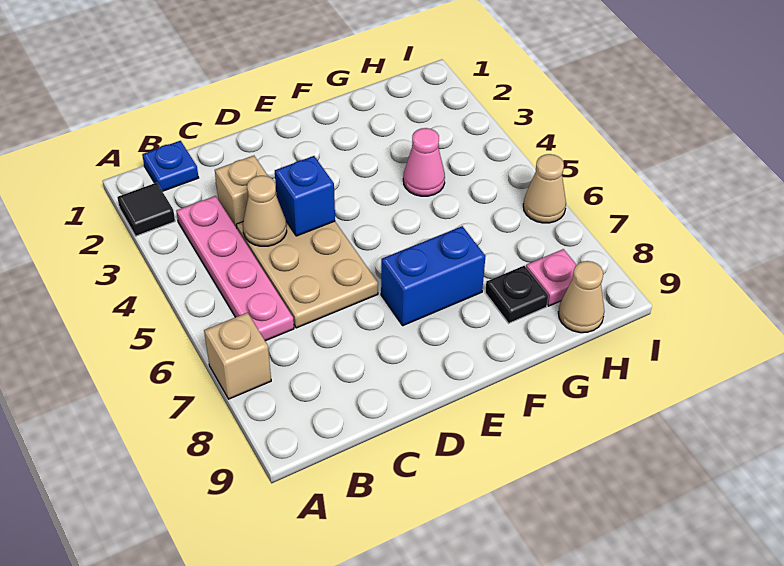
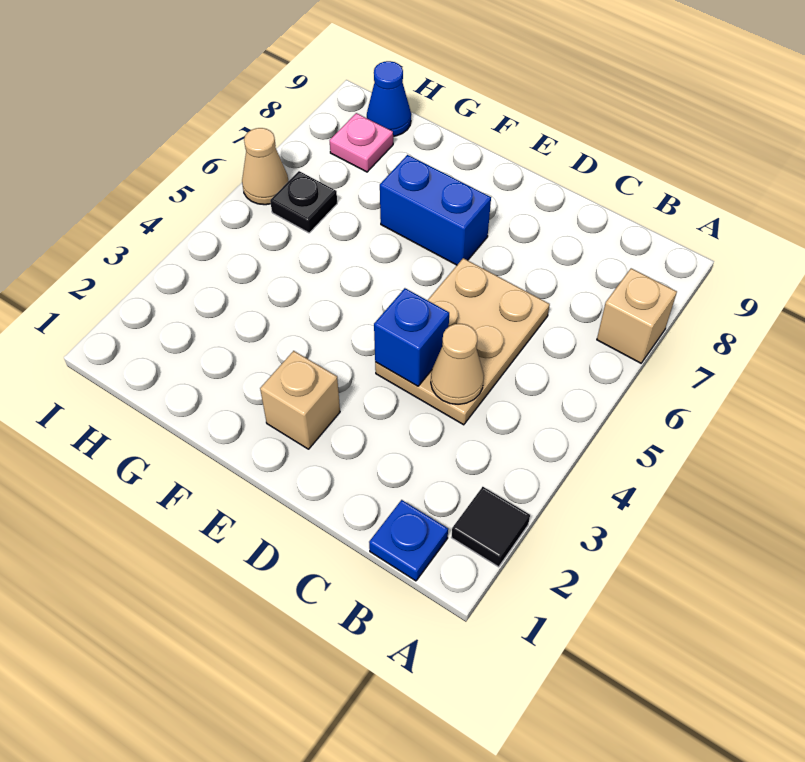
pink 1x4 plate [176,196,294,341] -> none
tan 1x1 brick [215,156,268,228] -> tan 1x1 brick moved to [260,351,340,449]
pink 1x1 cone [403,128,445,196] -> none
black 1x1 plate [485,266,548,323] -> black 1x1 plate moved to [270,171,337,233]
tan 1x1 cone [558,261,604,333] -> blue 1x1 cone [367,61,411,136]

